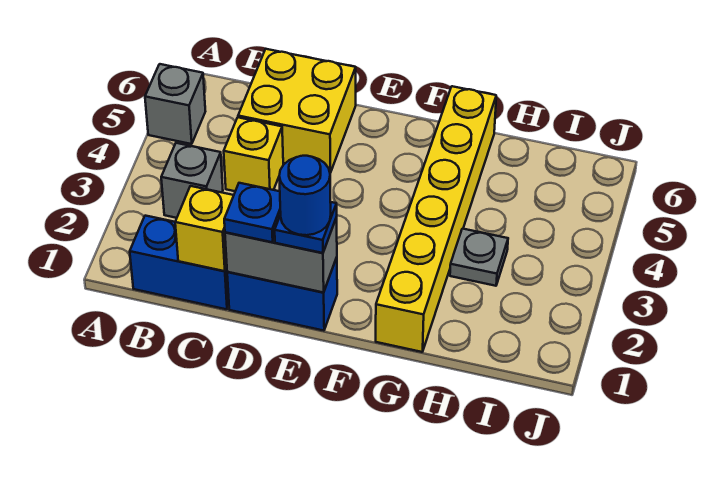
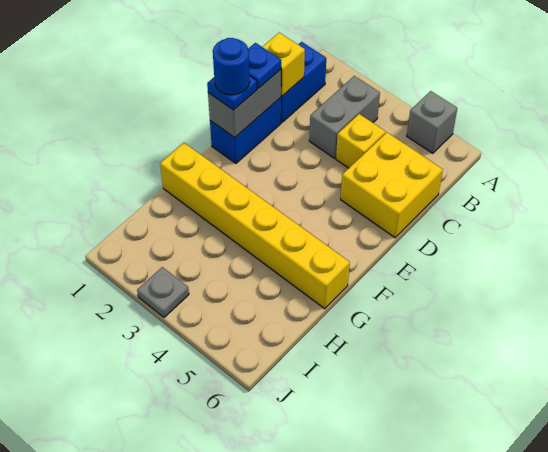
grey 1x1 brick [161,143,223,218] -> grey 1x2 brick [309,76,380,158]
grey 1x1 plate [450,229,508,286] -> grey 1x1 plate moved to [137,267,189,317]

